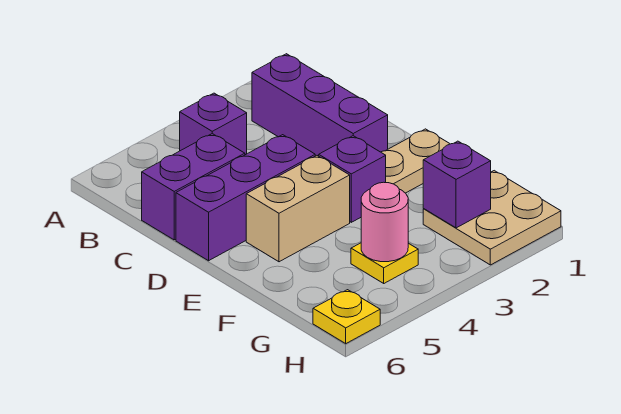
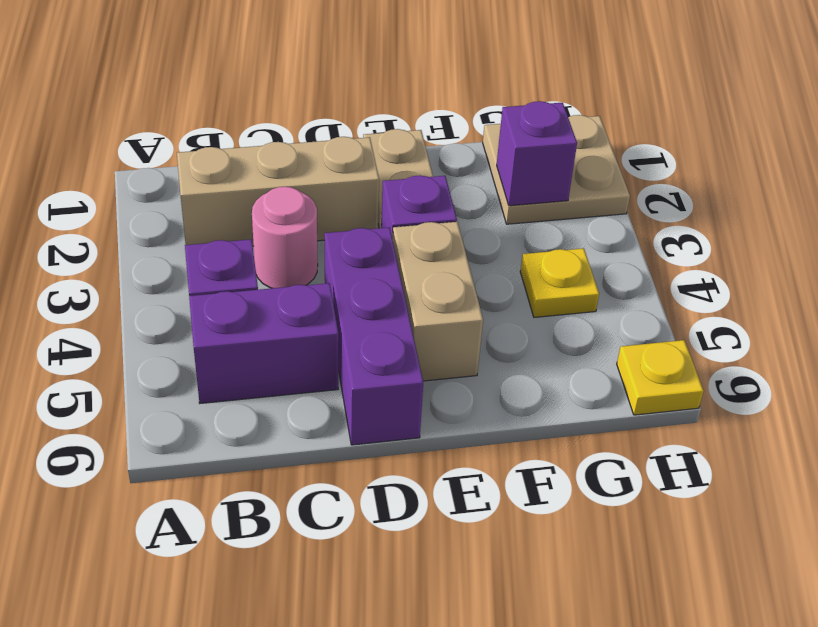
purple 1x3 brick [252,54,388,156] -> tan 1x3 brick [177,137,379,246]
purple 1x2 brick [142,134,245,240] -> purple 1x2 brick turned to [189,283,339,403]
pink 1x1 round brick [361,182,408,262] -> pink 1x1 round brick moved to [252,187,318,288]

